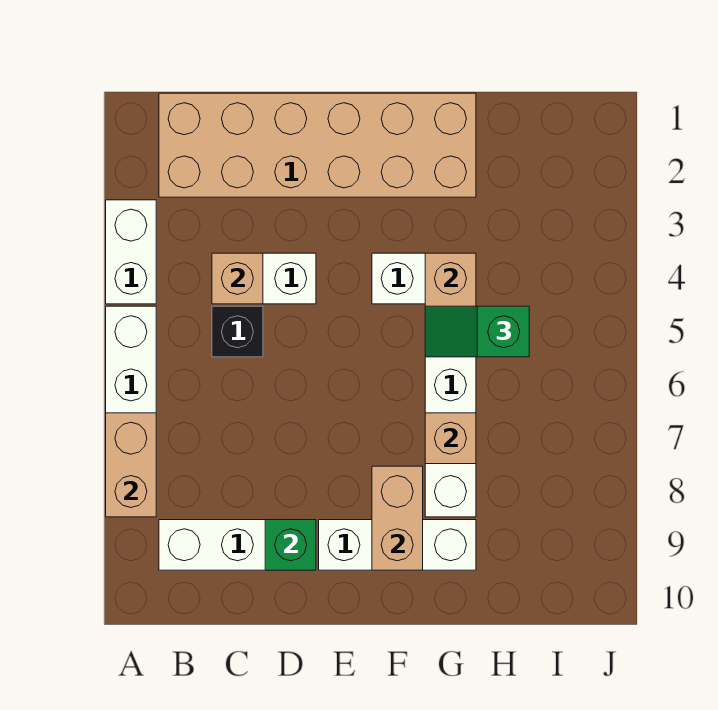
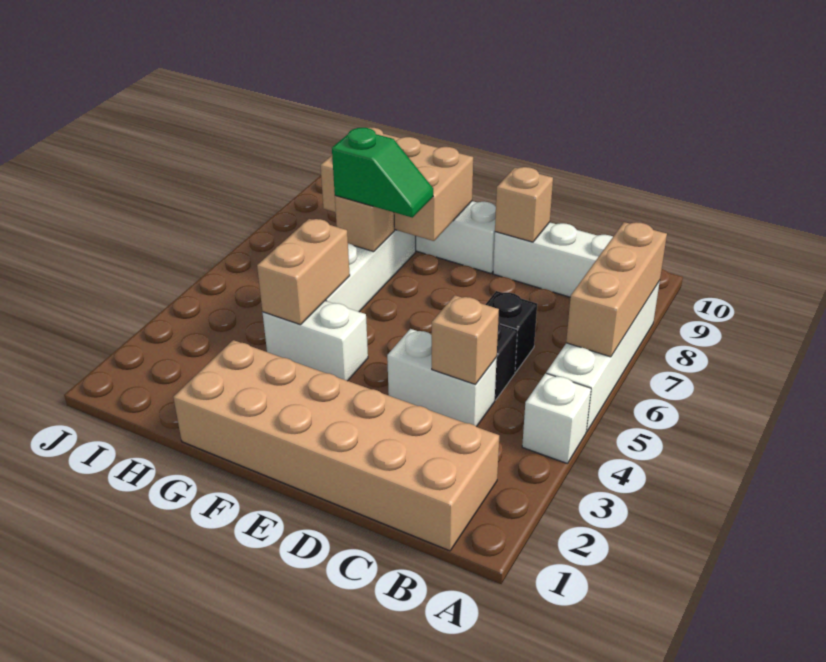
white 1x2 brick [106,200,156,304] -> white 1x1 brick [522,373,591,464]
tan 1x2 brick [106,413,156,517] -> tan 1x3 brick [566,222,667,357]
none -> black 1x1 brick [485,291,537,372]
green 1x1 brick [265,520,316,570] -> tan 1x1 brick [495,167,553,242]
tan 1x2 brick [372,466,423,570] -> tan 2x3 brick [320,127,473,241]
green 1x2 slope [425,306,529,357] -> green 1x2 slope moved to [332,128,433,217]

